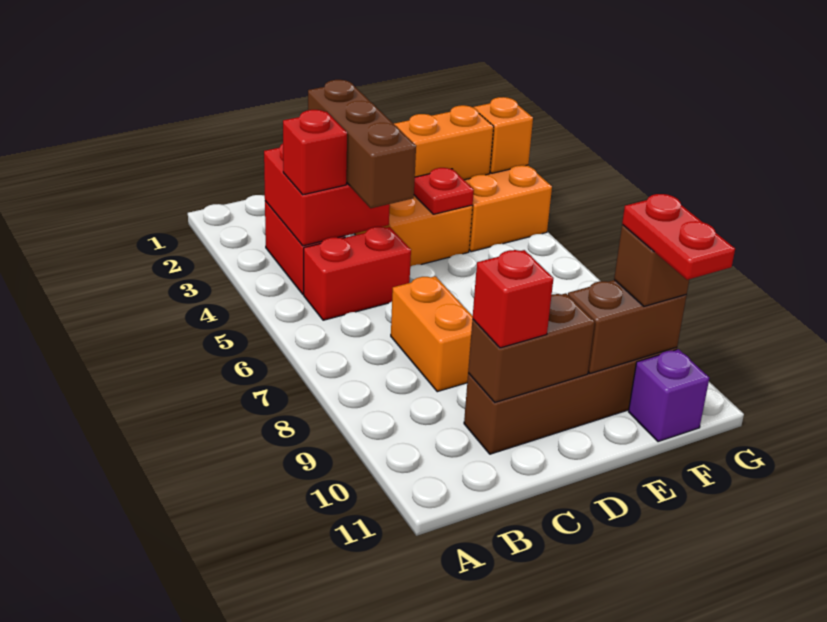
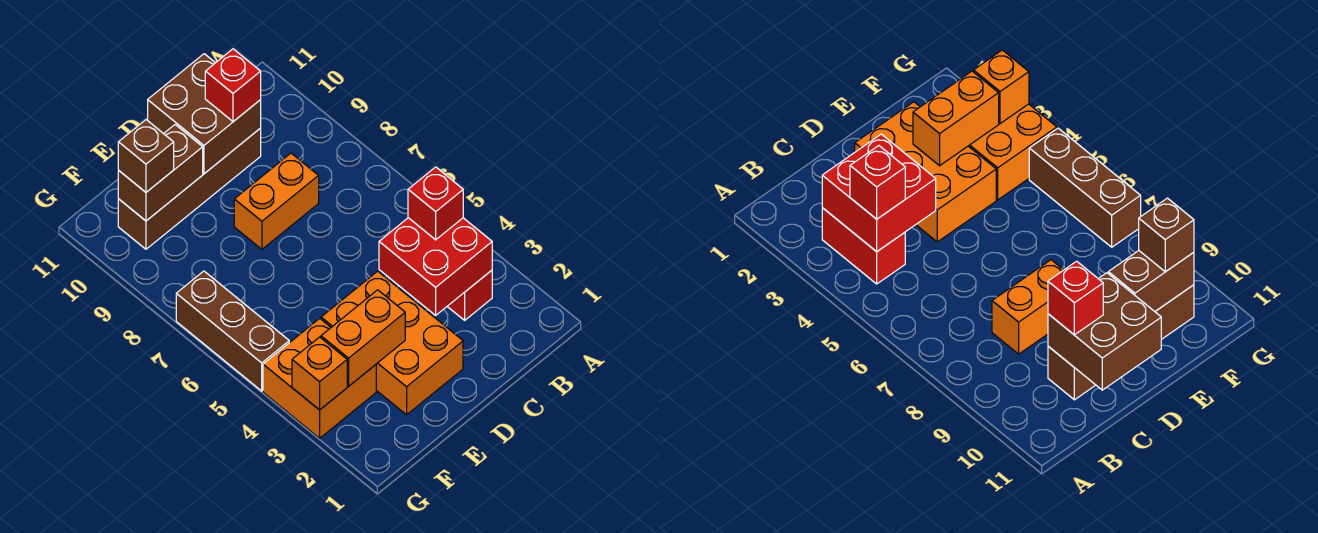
red 1x2 brick [304,227,411,320] -> none
brown 1x3 brick [308,80,416,208] -> brown 1x3 brick moved to [176,271,289,391]
orange 1x2 brick [391,276,473,392] -> orange 1x2 brick turned to [234,153,319,249]
brown 1x2 brick [468,293,595,402] -> brown 2x2 brick [148,54,261,174]
red 1x1 plate [414,168,474,214] -> none
red 1x2 plate [622,194,735,280] -> none
purple 1x1 brick [629,349,709,442] -> none

